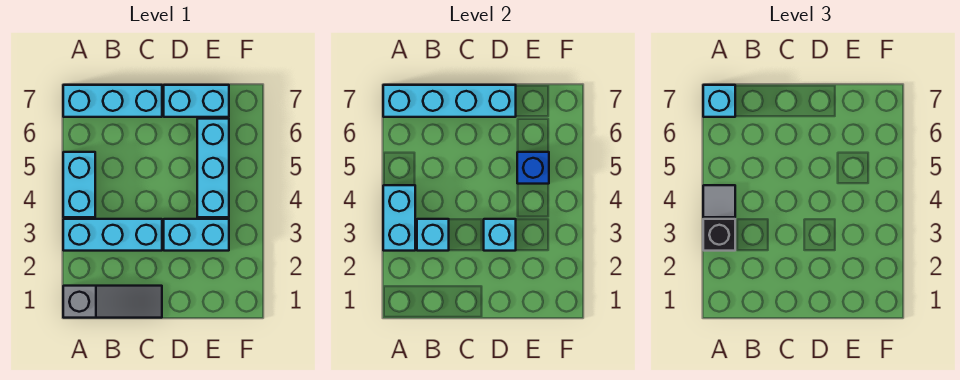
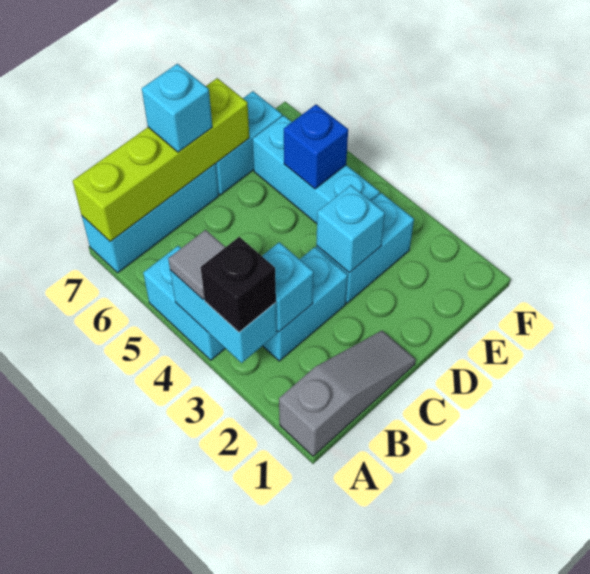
cyan 1x3 brick [63,219,162,251] -> cyan 1x2 brick [263,247,348,361]
cyan 1x4 brick [383,85,516,117] -> lime 1x4 brick [73,78,249,242]
cyan 1x1 brick [703,85,735,117] -> cyan 1x1 brick moved to [142,64,212,152]

